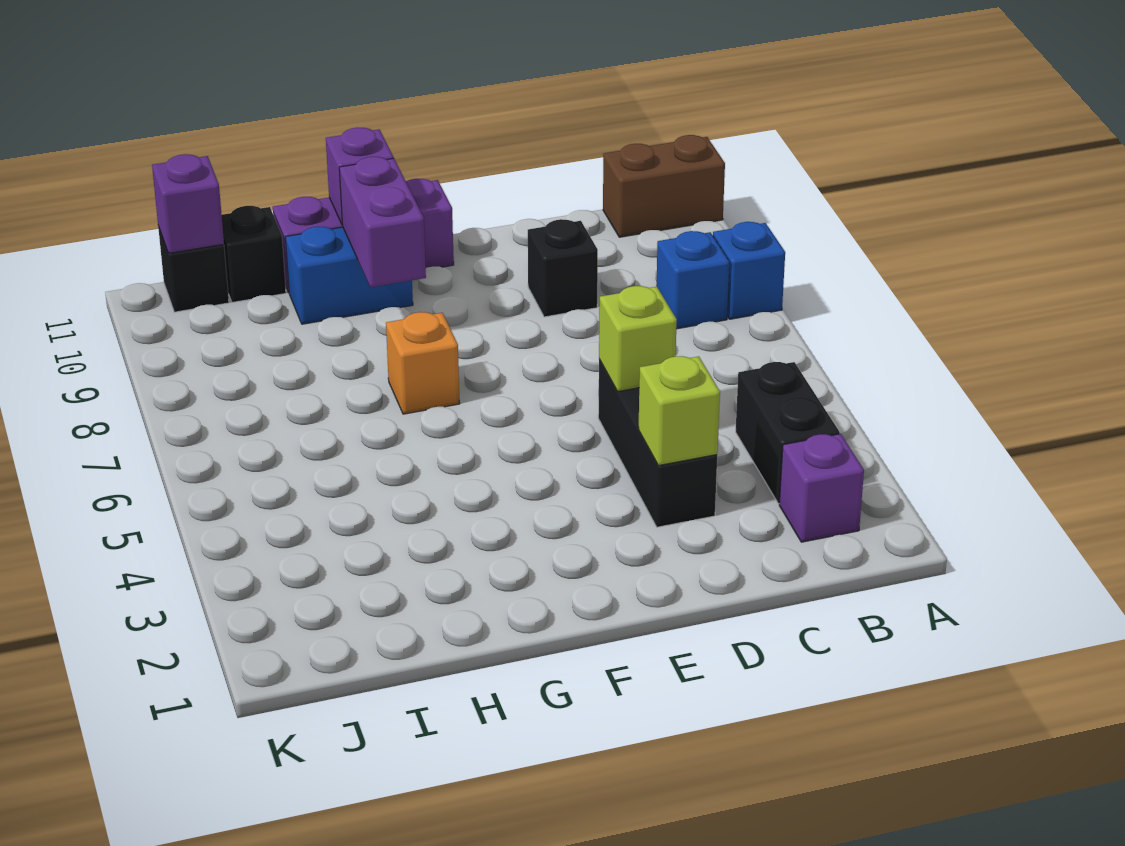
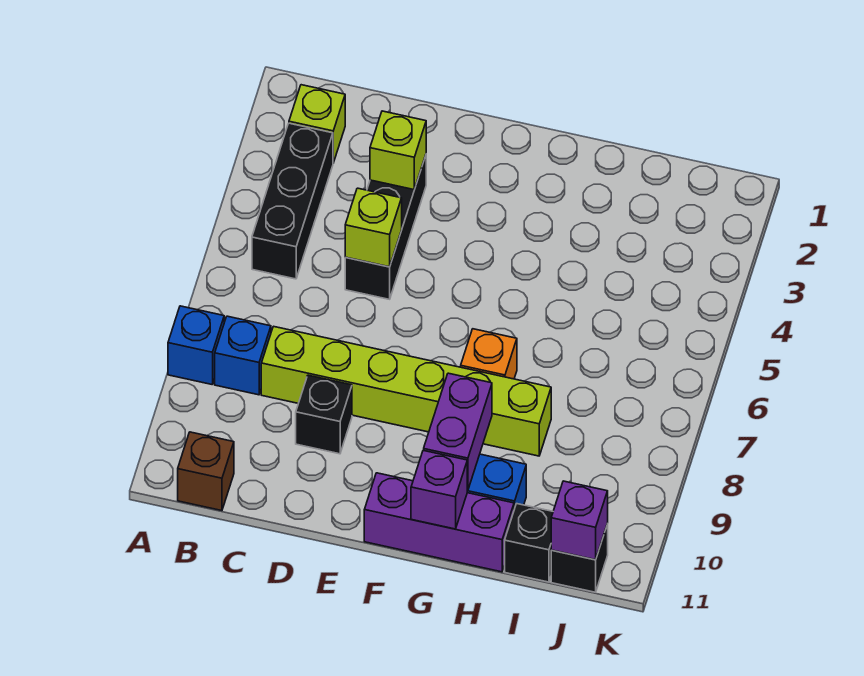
brown 1x2 brick [603,135,725,237] -> brown 1x1 brick [178,432,234,511]
purple 1x1 brick [779,434,864,542] -> lime 1x1 brick [289,85,345,163]
black 1x2 brick [736,362,840,504] -> black 1x3 brick [252,123,333,279]
none -> lime 1x6 brick [261,326,551,456]

